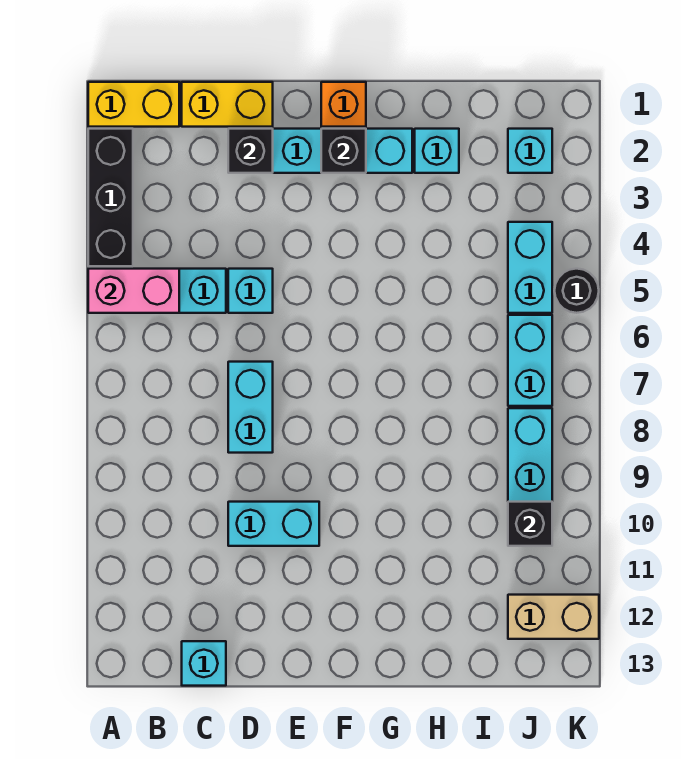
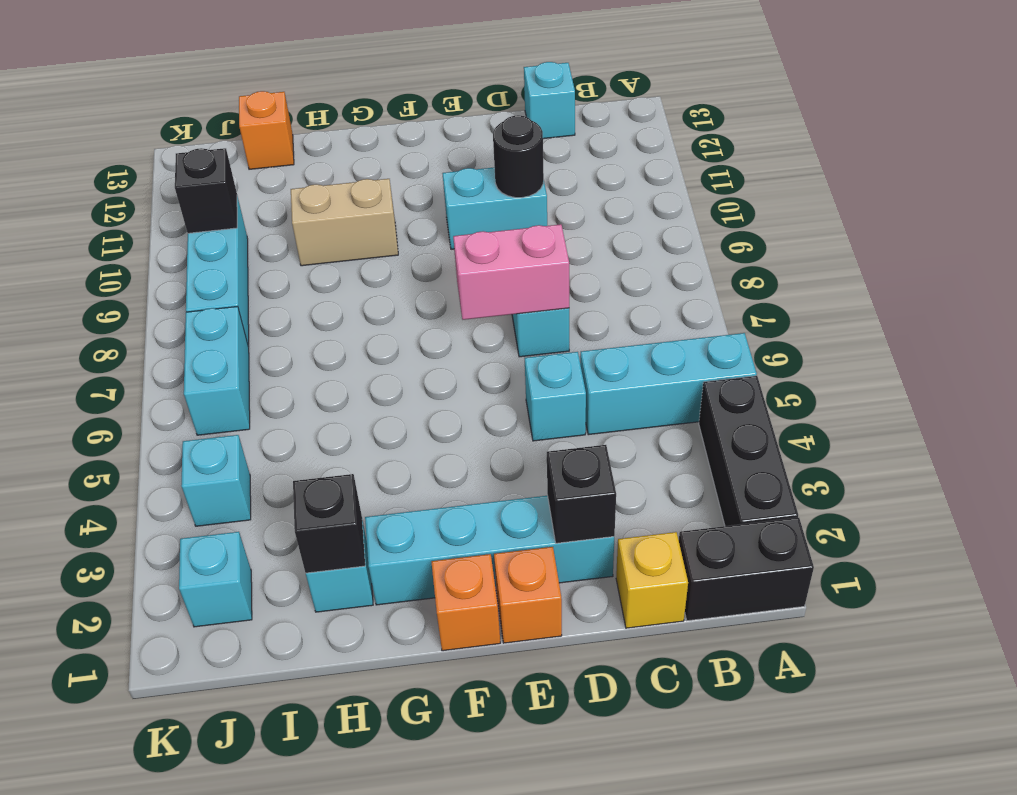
yellow 1x2 brick [88,82,179,127] -> black 1x2 brick [679,518,814,621]
pink 1x2 brick [88,269,179,313] -> pink 1x2 brick moved to [453,224,569,320]
yellow 1x2 brick [182,82,273,127] -> yellow 1x1 brick [616,532,688,628]
none -> orange 1x1 brick [494,547,562,643]
black 1x1 brick [321,129,366,173] -> black 1x1 brick moved to [293,474,365,573]
none -> orange 1x1 brick [239,91,294,169]
cyan 1x2 brick [508,222,552,313] -> cyan 1x1 brick [181,435,251,526]
tan 1x2 brick [508,595,599,639] -> tan 1x2 brick moved to [291,179,398,266]
black 1x1 round brick [555,269,599,313] -> black 1x1 round brick moved to [493,115,544,198]

